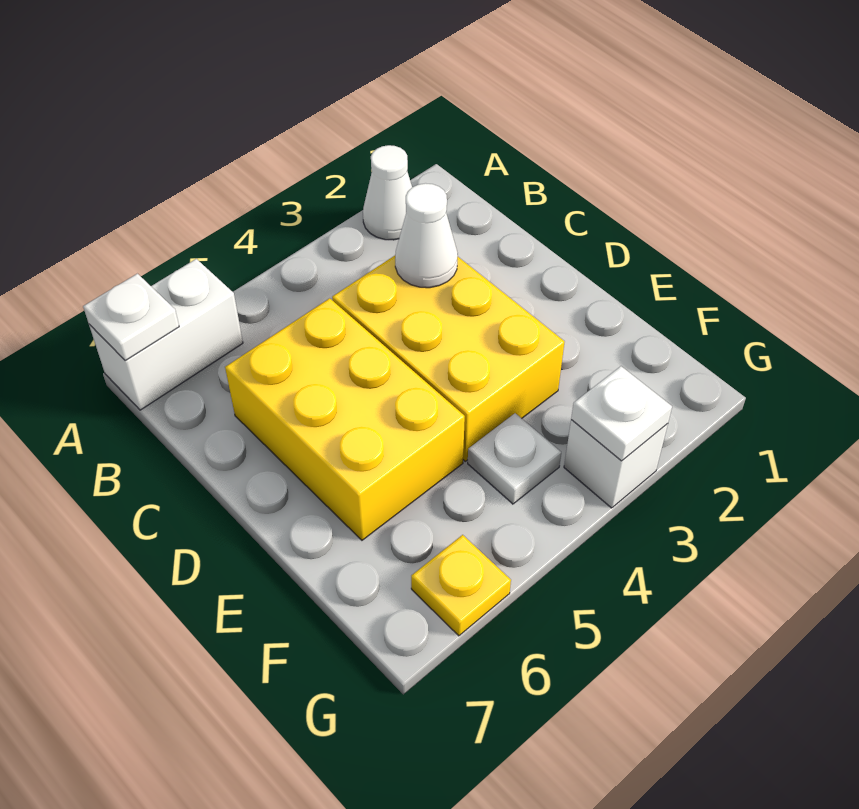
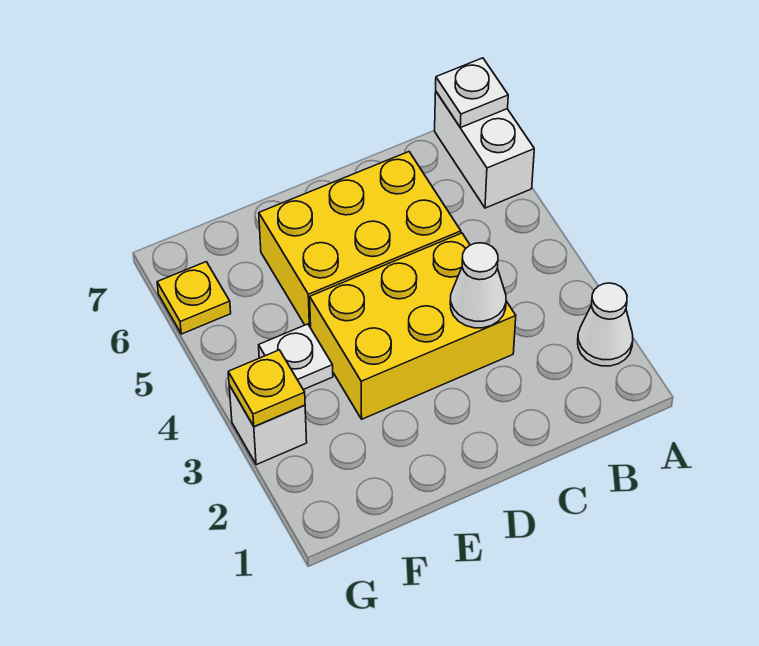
white 1x1 plate [571,366,672,461] -> yellow 1x1 plate [228,350,305,426]

